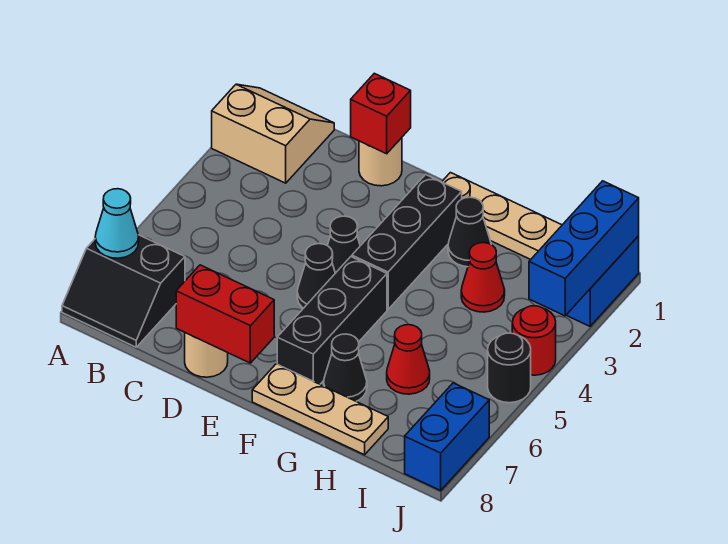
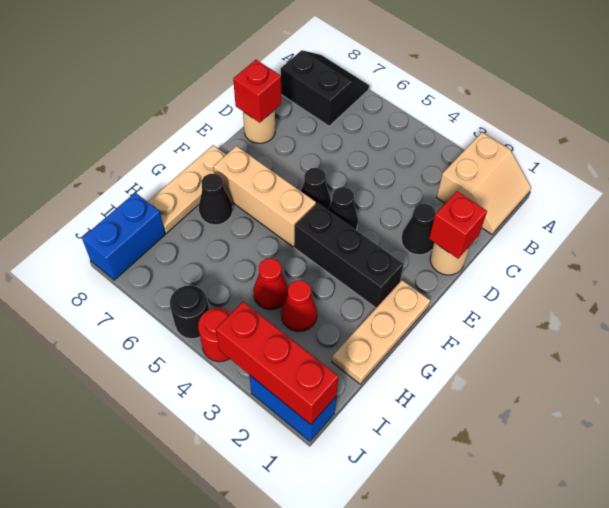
black 2x2 slope [62,235,185,347] -> black 2x2 slope turned to [281,50,369,126]
cyan 1x1 cone [95,189,139,258] -> none
red 1x2 brick [176,265,274,363] -> red 1x1 brick [233,60,282,123]
black 1x3 brick [277,257,387,384] -> tan 1x3 brick [213,146,316,247]
black 1x1 cone [448,197,491,267] -> black 1x1 cone moved to [401,204,436,255]
red 1x1 cone [387,325,430,394] -> red 1x1 cone moved to [253,258,288,310]
blue 1x3 brick [529,181,639,316] -> red 1x3 brick [216,302,339,425]
blue 1x2 brick [405,383,489,491] -> blue 1x2 brick turned to [82,193,165,280]

